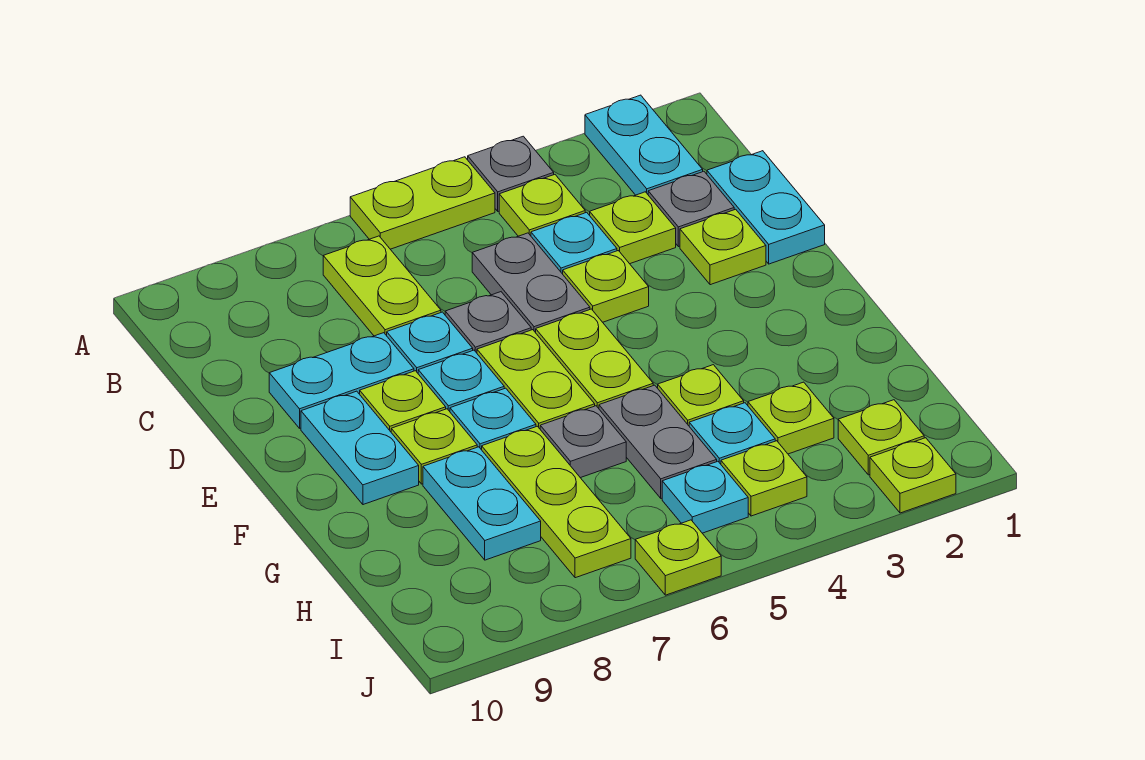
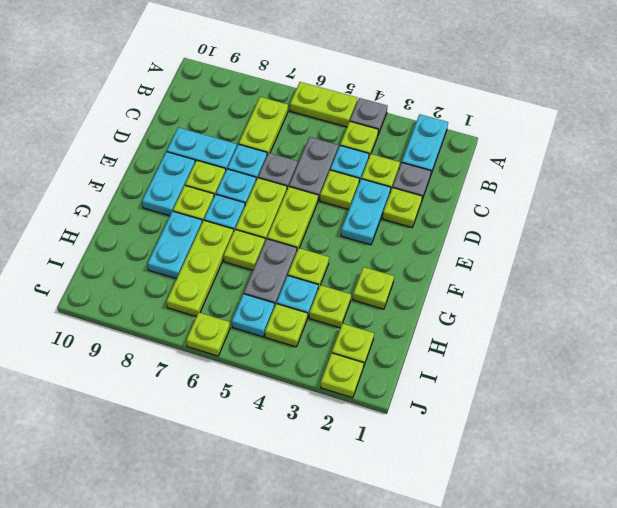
cyan 1x2 plate [707,151,825,264] -> cyan 1x2 plate moved to [341,179,391,245]
none -> lime 1x1 plate [353,267,394,309]
grey 1x1 plate [540,406,626,478] -> lime 1x1 plate [224,230,265,270]

